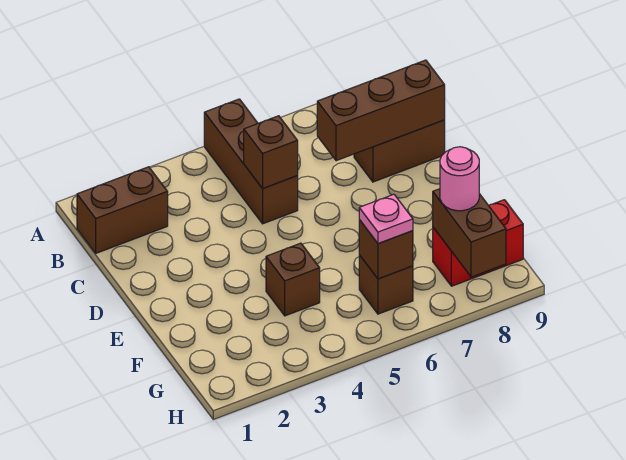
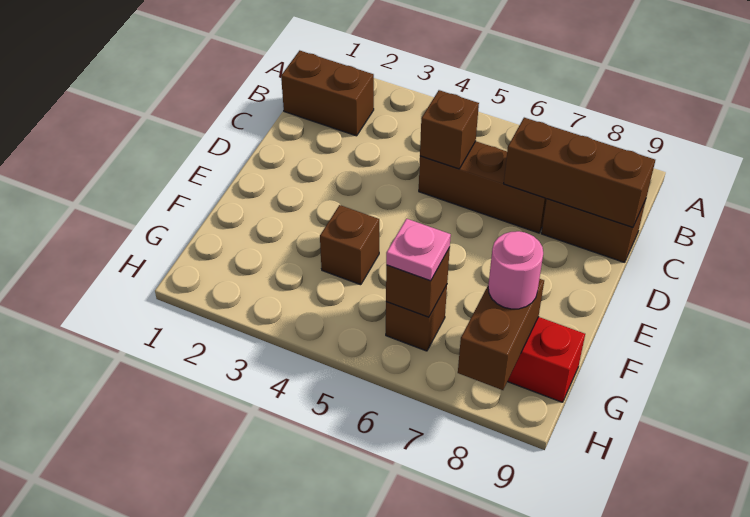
brown 1x3 brick [204,99,298,224] -> brown 1x3 brick turned to [419,141,547,233]

